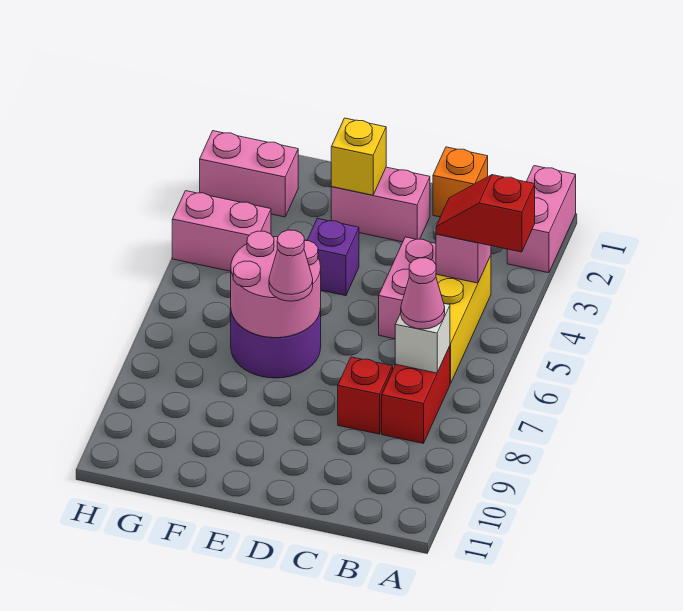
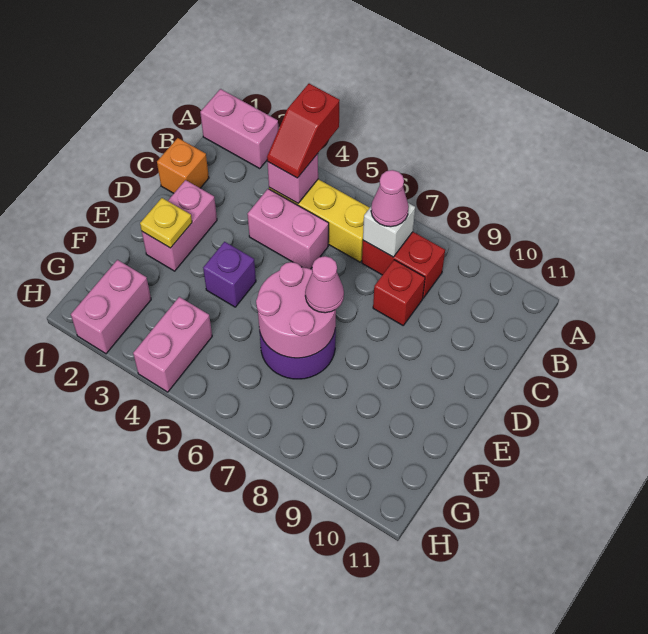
yellow 1x1 brick [331,118,386,195] -> yellow 1x1 plate [140,198,192,248]

